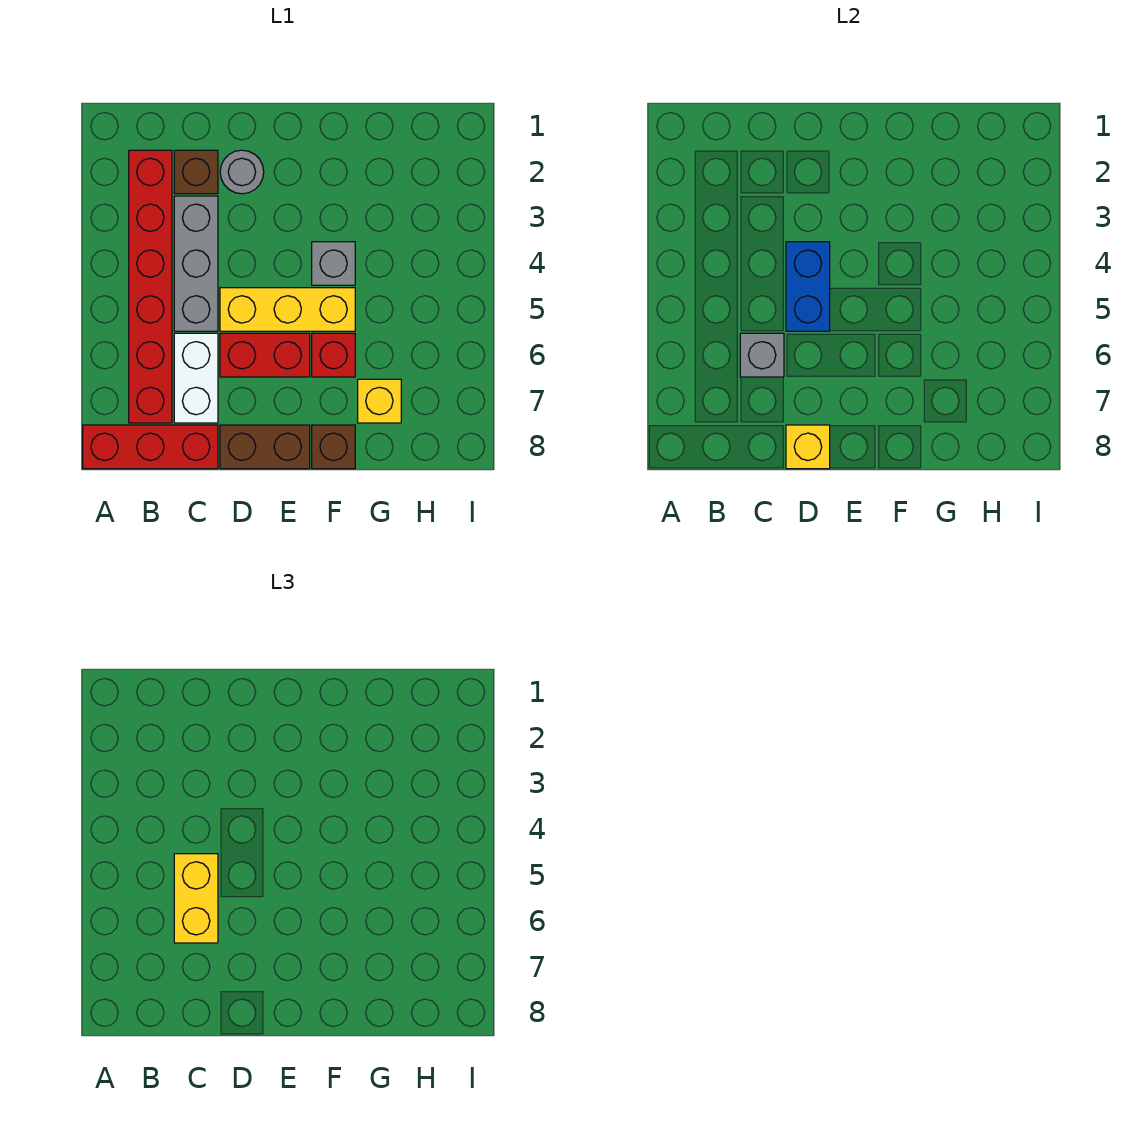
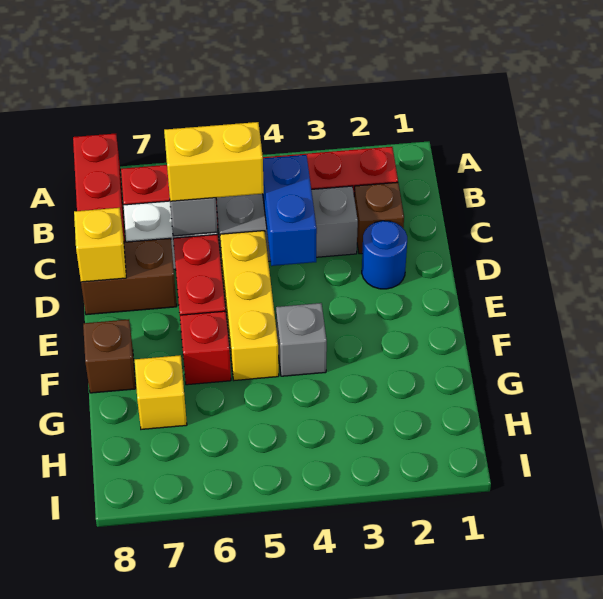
grey 1x1 round brick [220,150,264,194] -> blue 1x1 round brick [362,221,407,289]
blue 1x2 brick [786,242,830,331] -> blue 1x2 brick turned to [263,155,317,266]
brown 1x2 brick [220,425,310,469] -> brown 1x2 brick turned to [81,238,177,315]

